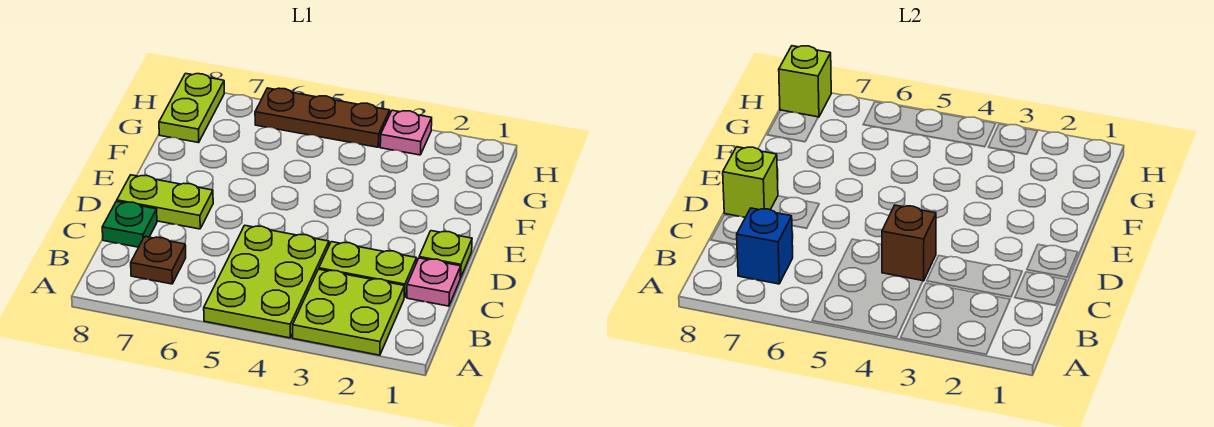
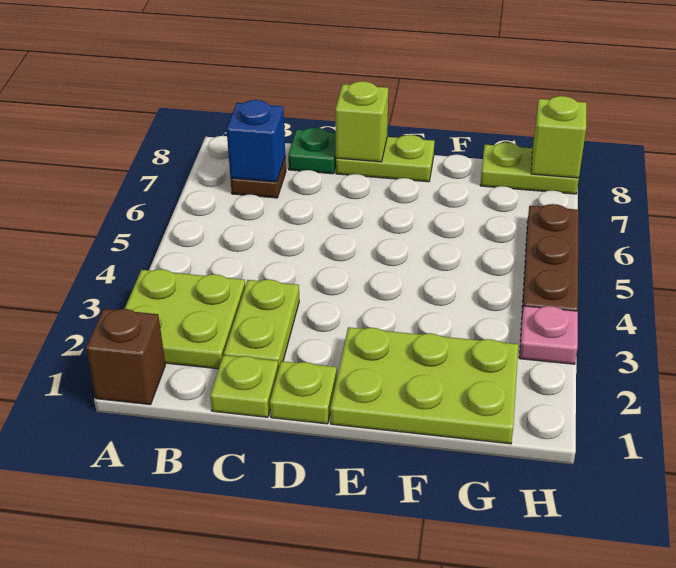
lime 2x3 plate [204,225,329,338] -> lime 2x3 plate moved to [330,327,518,444]
pink 1x1 plate [407,258,461,306] -> lime 1x1 plate [210,355,279,417]
brown 1x1 brick [882,205,936,281] -> brown 1x1 brick moved to [86,309,165,405]
lime 1x2 plate [117,175,213,229] -> lime 1x2 plate turned to [336,135,434,182]

